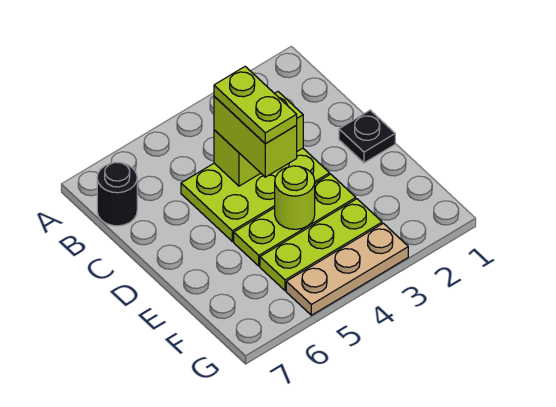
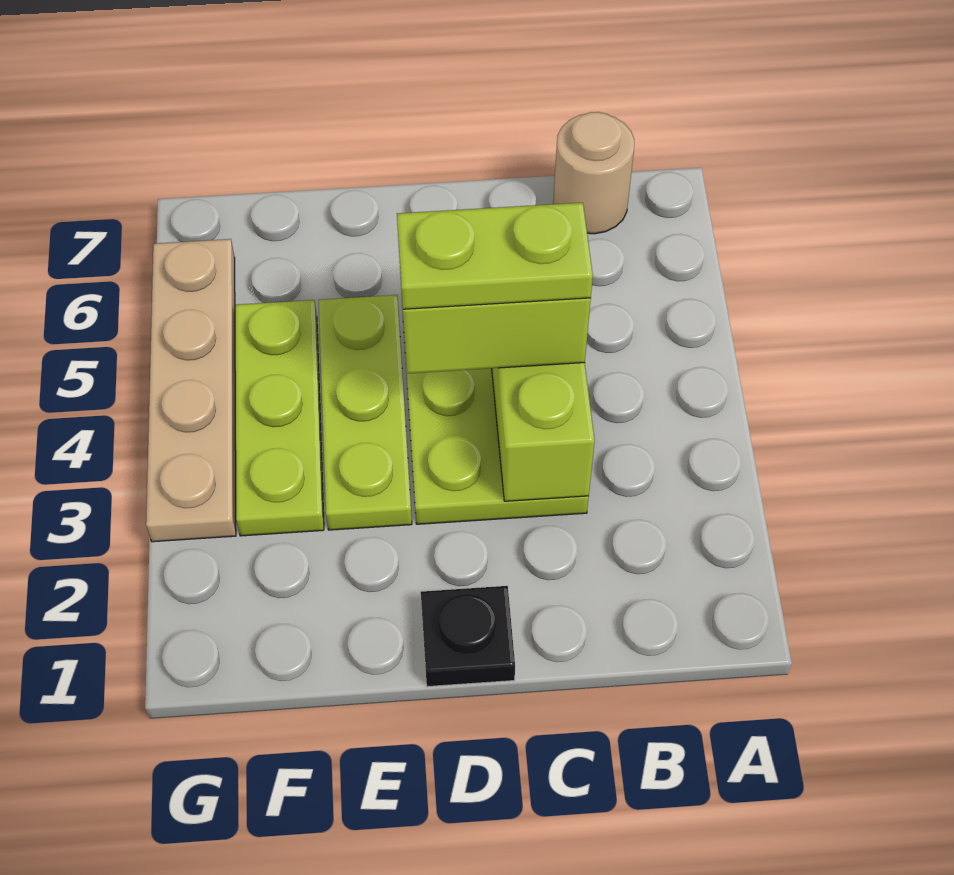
black 1x1 round brick [97,162,137,226] -> tan 1x1 round brick [553,112,634,234]
lime 1x1 round brick [275,166,315,229] -> none
tan 1x3 plate [286,223,408,315] -> tan 1x4 plate [146,239,236,542]

